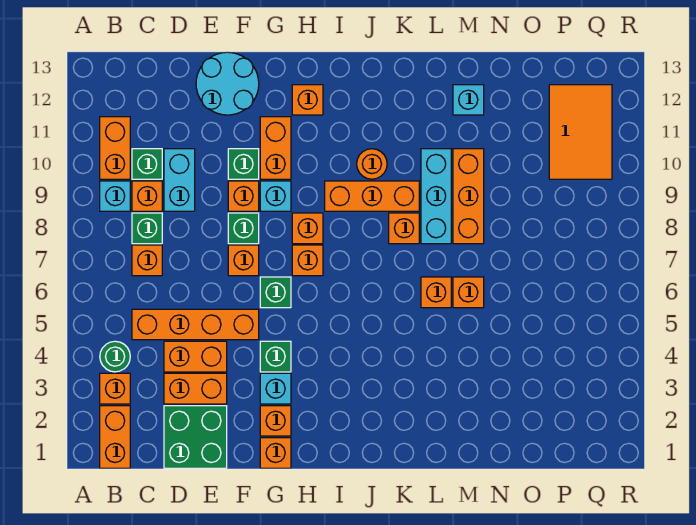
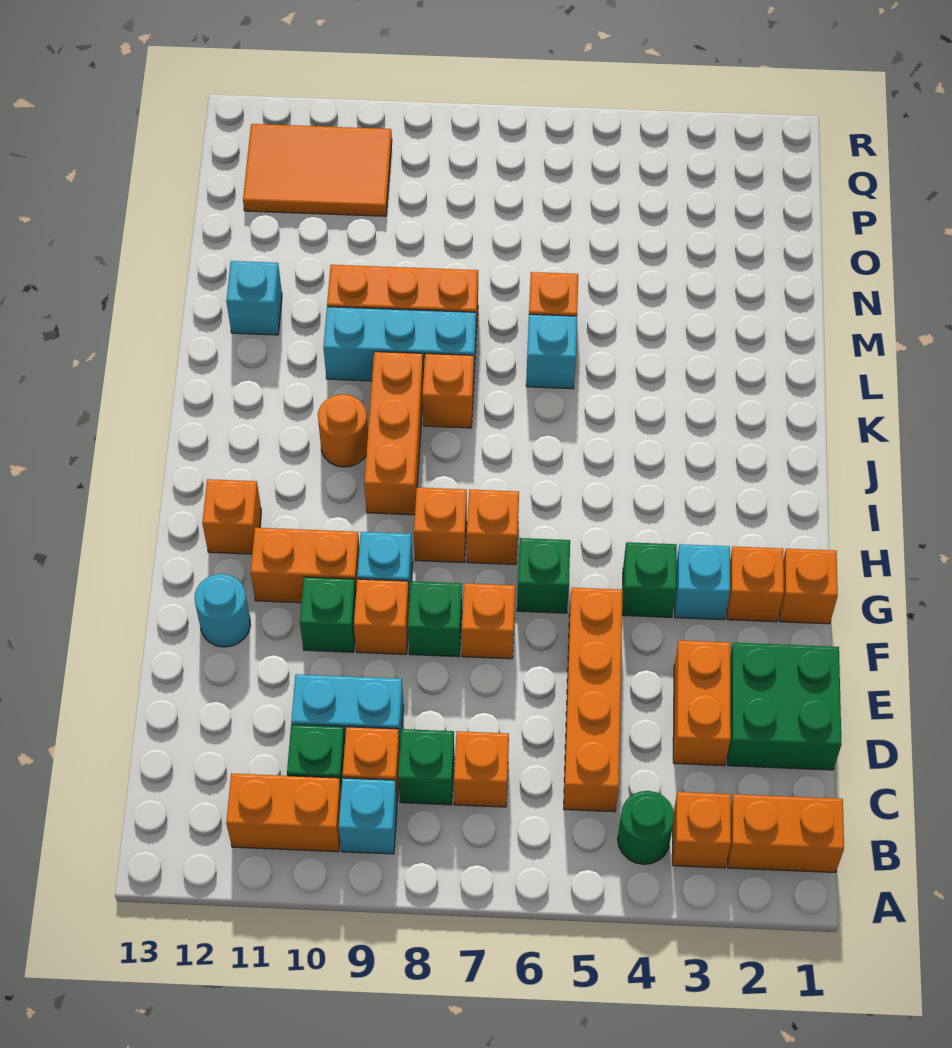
orange 1x2 brick [164,341,227,372] -> none
cyan 2x2 round brick [196,52,259,115] -> cyan 1x1 round brick [195,574,251,647]
orange 1x1 brick [421,277,451,308] -> cyan 1x1 brick [526,314,577,389]

